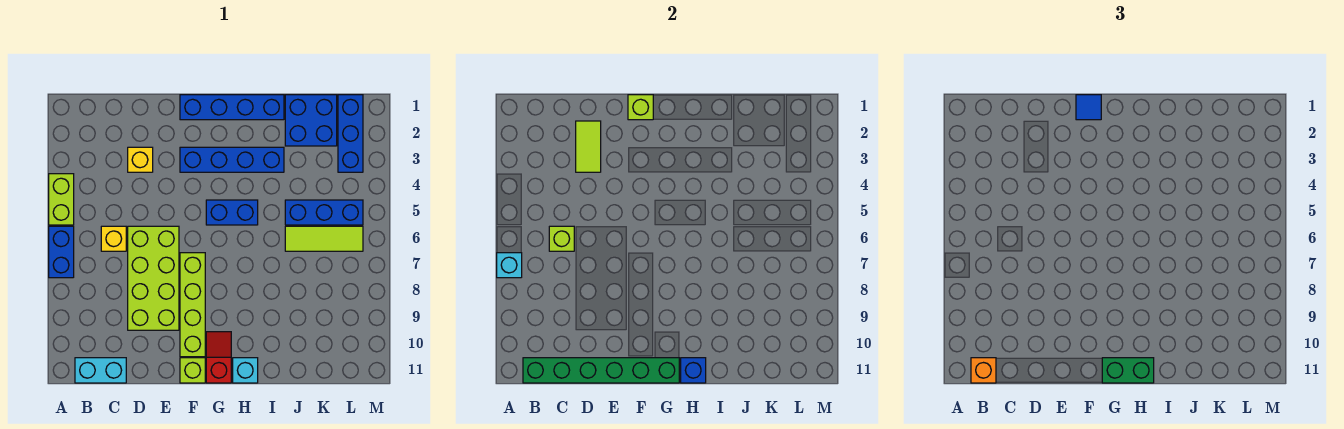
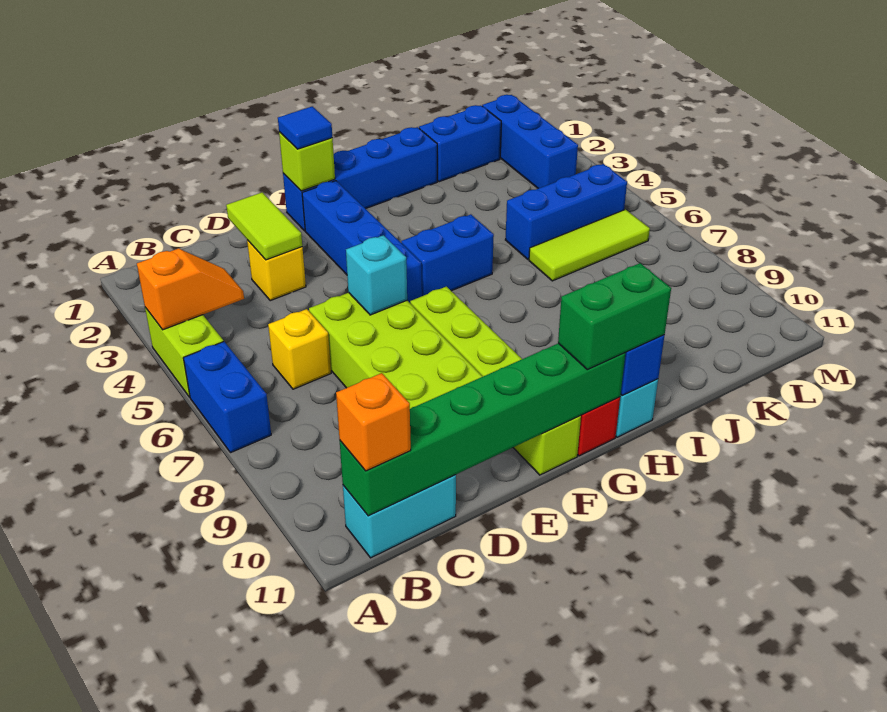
none -> orange 1x2 slope [137,249,244,330]
cyan 1x1 brick [497,253,522,278] -> cyan 1x1 brick moved to [346,235,407,315]
lime 1x1 brick [549,226,574,251] -> none
blue 1x4 brick [180,147,284,172] -> blue 1x4 brick turned to [302,181,422,303]
blue 2x2 brick [285,95,337,146] -> blue 1x2 brick [419,105,501,182]

